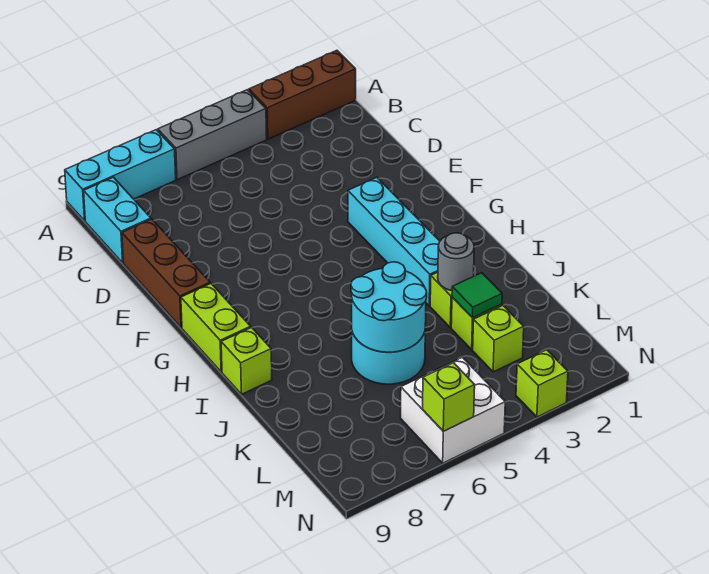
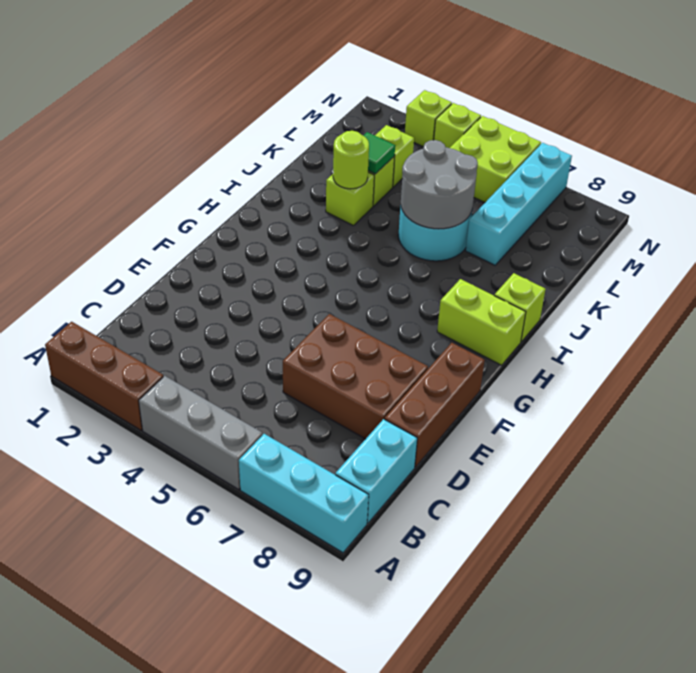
none -> brown 2x3 brick [283,314,428,439]
cyan 1x4 brick [348,177,440,306] -> cyan 1x4 brick moved to [466,143,572,265]
lime 1x2 brick [181,283,251,372] -> lime 1x2 brick turned to [437,279,526,365]
grey 1x1 round brick [438,233,474,290] -> lime 1x1 round brick [333,131,369,189]
cyan 2x2 round brick [351,262,427,352] -> grey 2x2 round brick [401,140,478,229]
white 2x2 brick [401,357,505,463] -> lime 2x2 brick [450,116,541,202]
lime 1x1 brick [423,363,475,431] -> lime 1x1 brick moved to [434,103,481,148]

